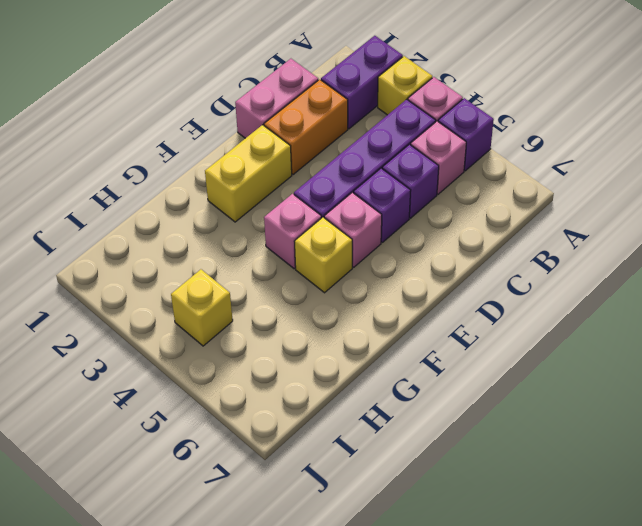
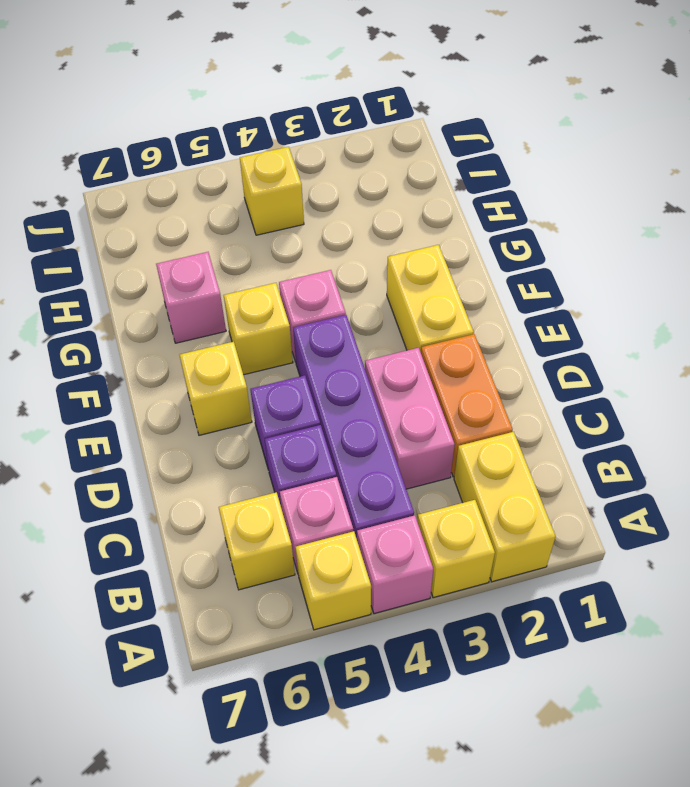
purple 1x2 brick [321,36,403,129] -> yellow 1x2 brick [454,432,555,582]
purple 1x1 brick [438,98,494,171] -> yellow 1x1 brick [296,531,371,630]
none -> yellow 1x1 brick [219,492,295,590]
pink 1x2 brick [235,59,318,138] -> pink 1x2 brick moved to [365,348,455,489]
pink 1x1 brick [324,192,382,267] -> pink 1x1 brick moved to [156,252,226,343]
none -> yellow 1x1 brick [180,342,252,435]

